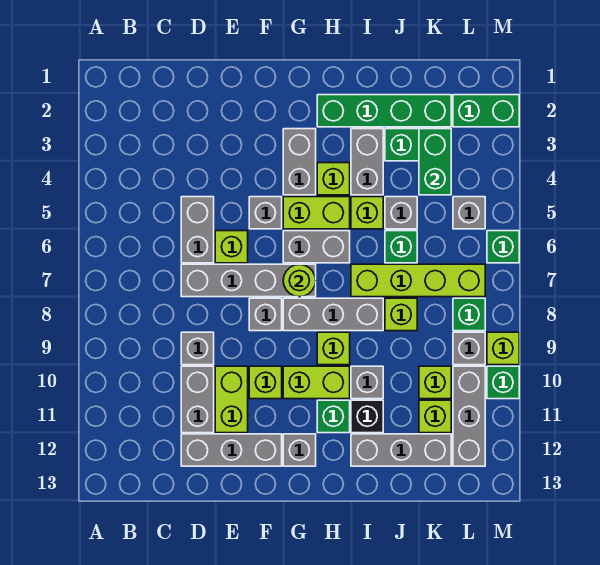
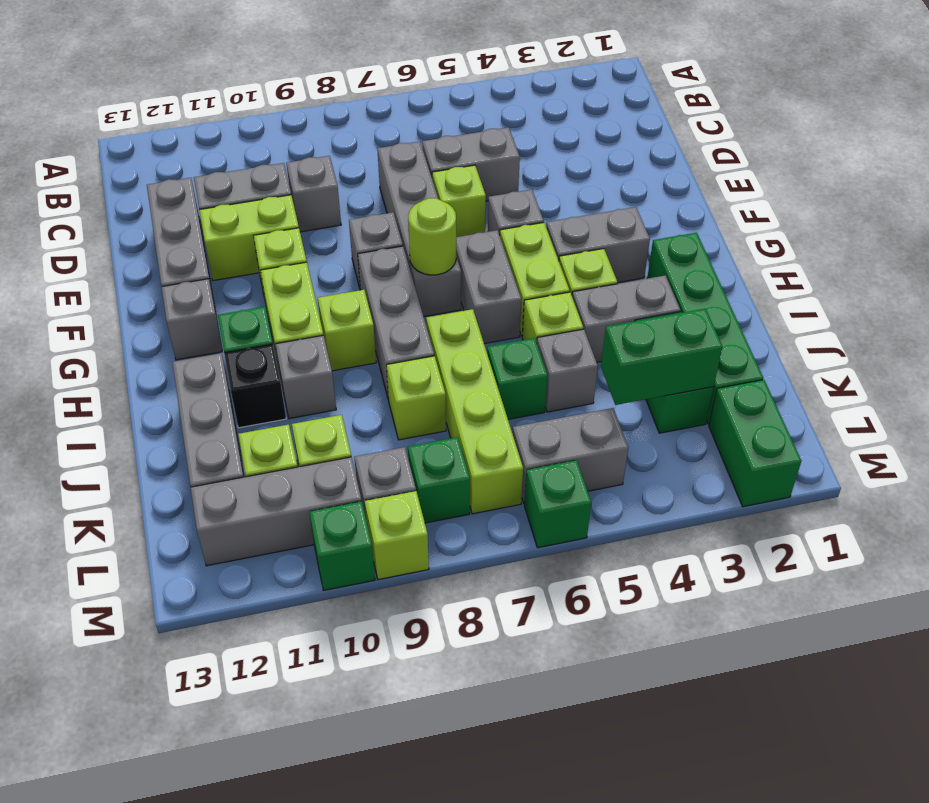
grey 1x1 brick [453,197,485,229] -> grey 1x2 brick [513,408,628,503]

